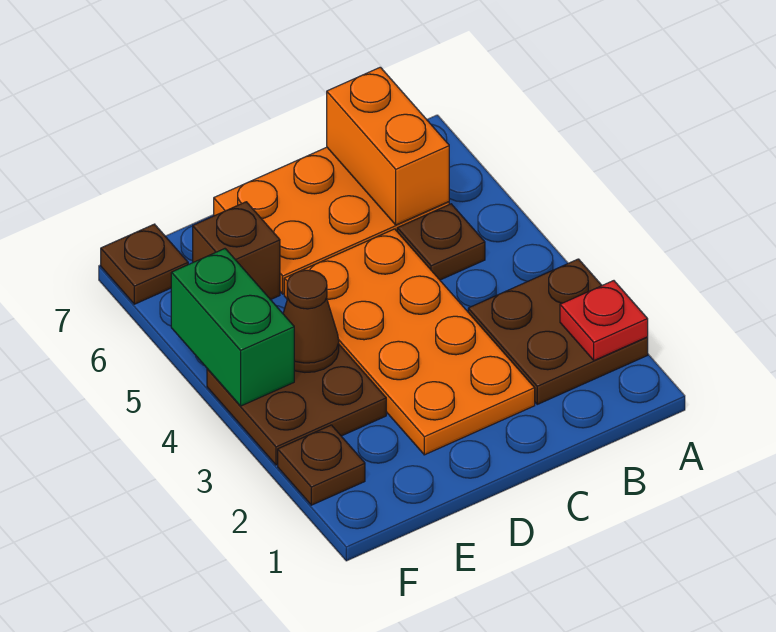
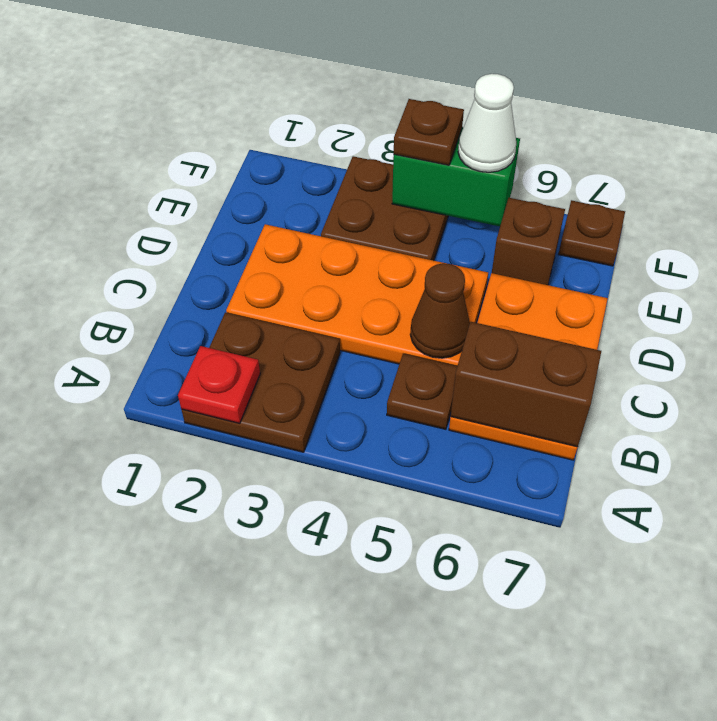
orange 1x2 brick [327,67,449,225] -> brown 1x2 brick [451,322,601,447]
brown 1x1 cone [283,270,339,372] -> brown 1x1 cone moved to [410,263,470,358]
brown 1x1 plate [278,425,365,505] -> brown 1x1 plate moved to [394,99,464,165]
none -> white 1x1 cone [458,74,516,172]

